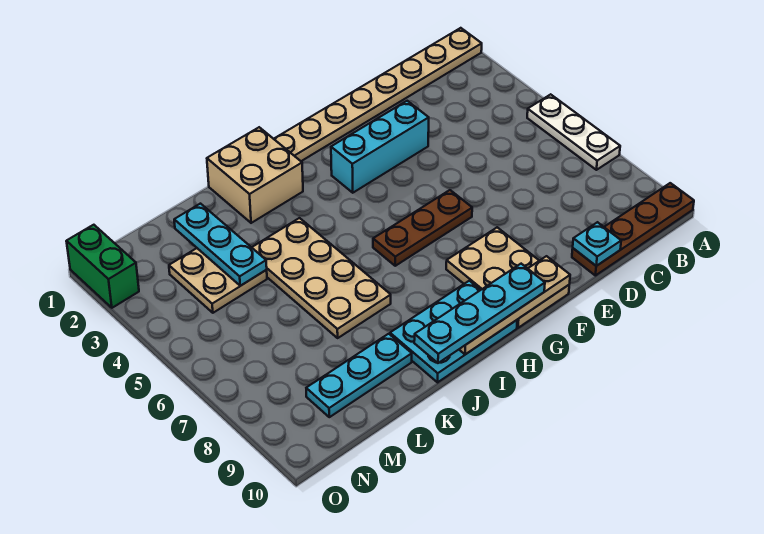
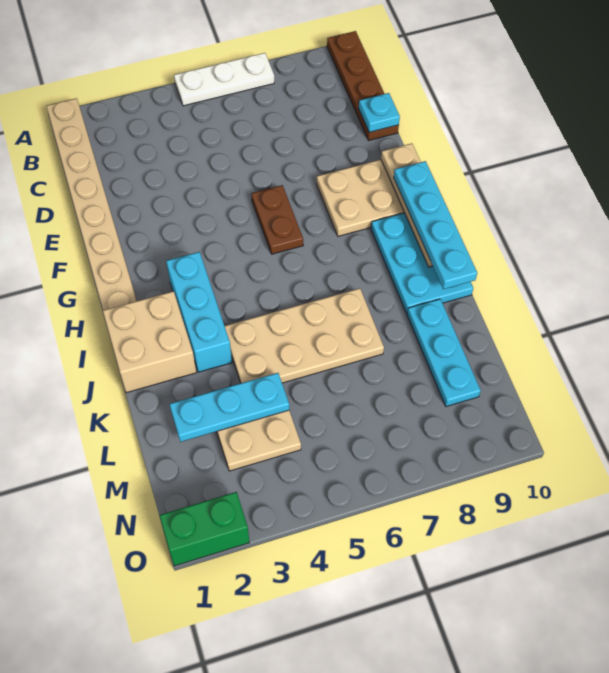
cyan 1x3 brick [331,101,429,193] -> cyan 1x3 brick moved to [166,252,232,372]
brown 1x3 plate [373,190,472,266] -> brown 1x2 plate [251,185,303,254]

